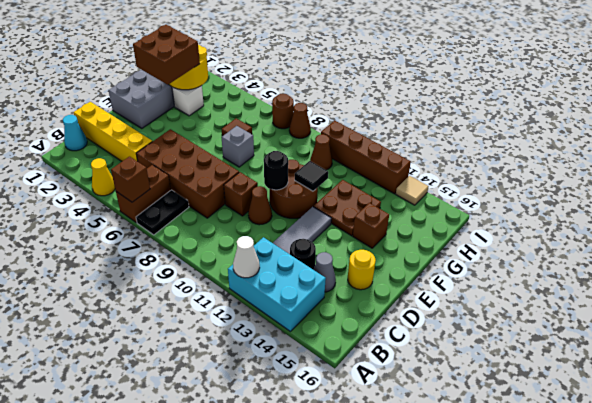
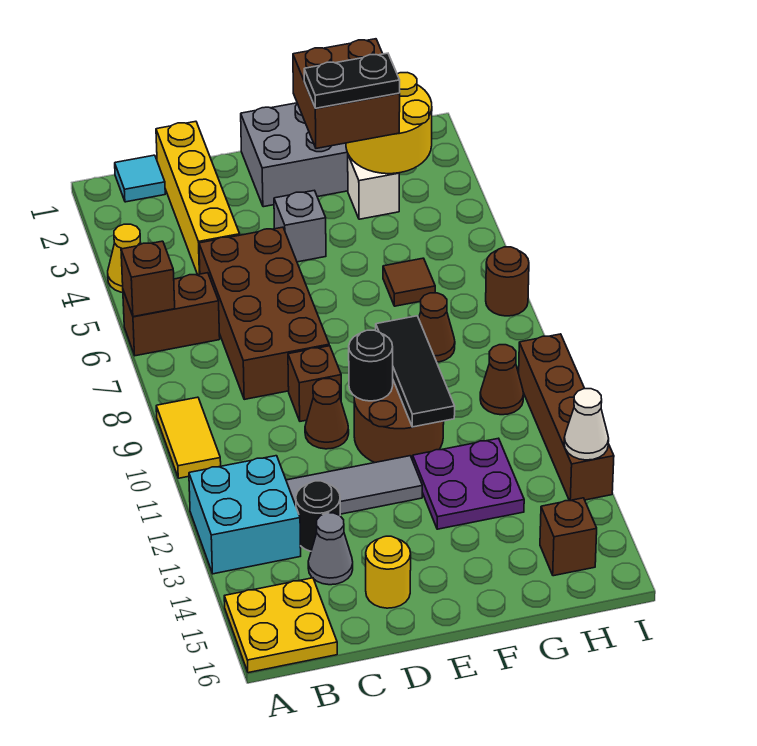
black 1x2 plate [136,190,189,235] -> black 1x2 plate moved to [304,53,400,108]
none -> yellow 1x2 tile [156,397,221,478]
cyan 2x3 brick [228,237,326,332] -> cyan 2x2 brick [189,456,301,574]
white 1x1 cone [233,236,260,278] -> white 1x1 cone moved to [564,389,609,460]
none -> yellow 2x2 plate [224,578,337,673]
cyan 1x1 cone [63,115,87,151] -> cyan 1x1 tile [115,155,165,202]
grey 1x1 brick [222,126,254,167] -> grey 1x1 brick moved to [274,190,326,262]
black 1x1 tile [295,161,328,191] -> black 1x3 tile [376,316,455,427]
brown 2x2 plate [313,180,381,236] -> purple 2x2 plate [413,438,524,529]
brown 1x1 brick [353,203,389,248] -> brown 1x1 brick moved to [540,498,597,576]
brown 1x1 cone [289,103,311,138] -> brown 1x1 cone moved to [419,293,455,362]
tan 1x1 tile [396,176,429,205] -> none

